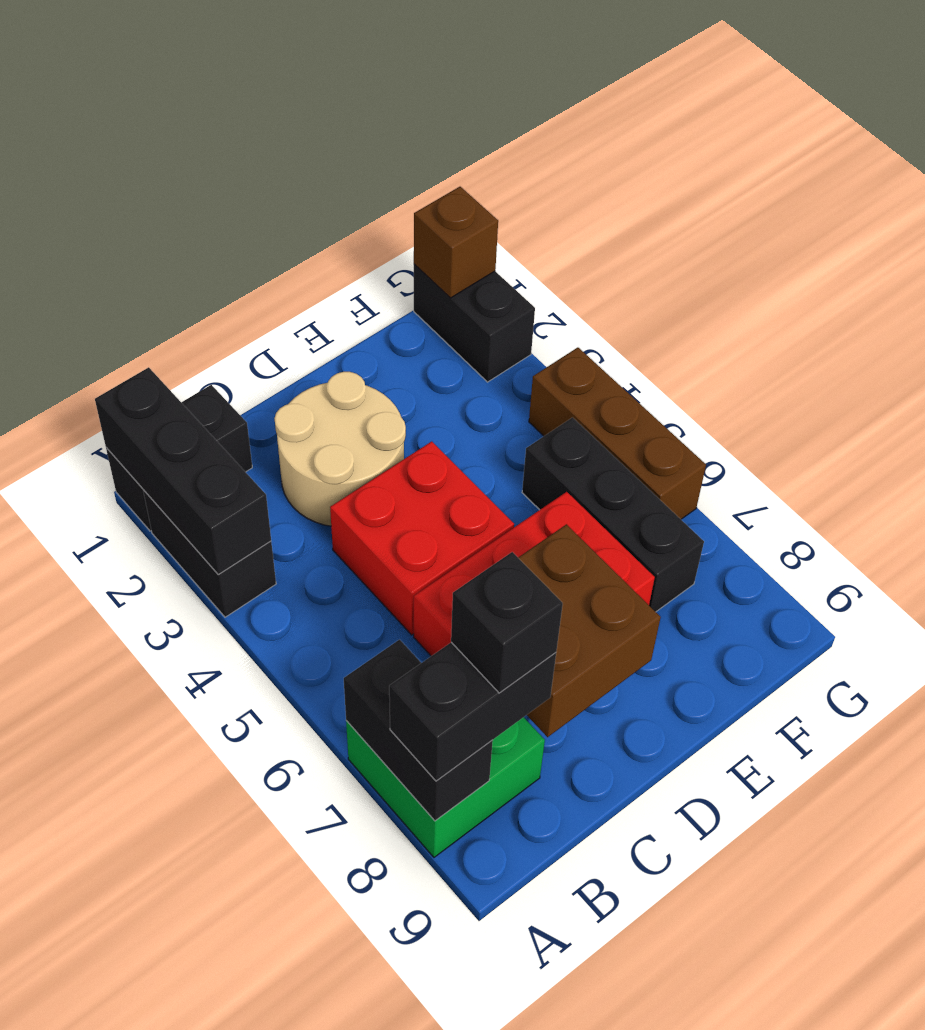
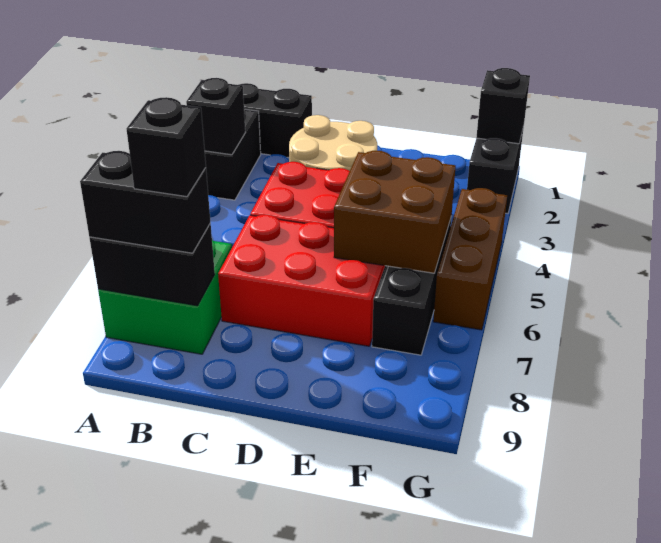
black 1x3 brick [95,367,271,574] -> black 1x1 brick [186,78,245,155]
black 1x2 brick [344,640,493,821] -> black 1x2 brick turned to [89,223,215,306]
brown 2x2 brick [518,524,661,737] -> brown 2x2 brick moved to [334,151,456,273]
brown 1x1 brick [414,187,498,298] -> black 1x1 brick [476,68,530,144]

